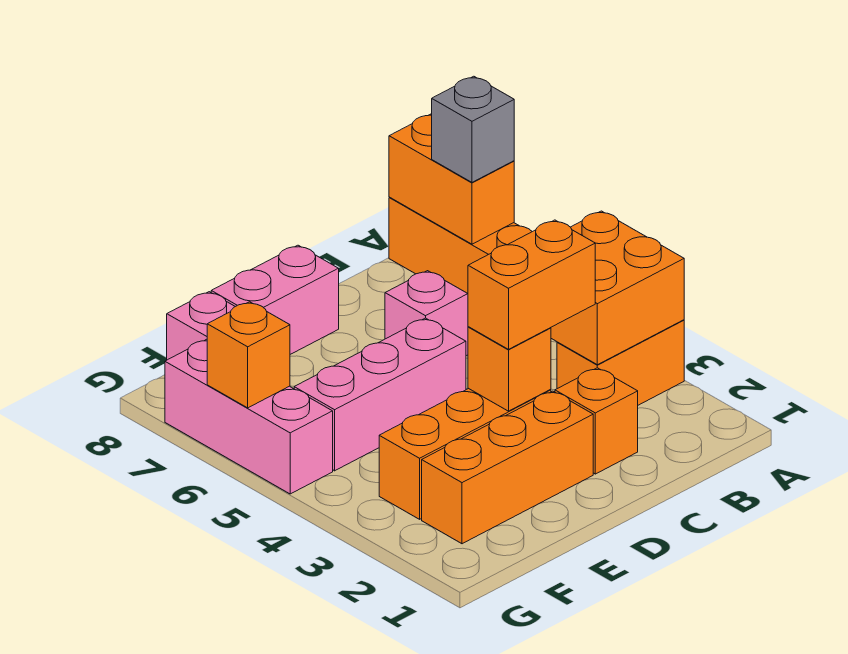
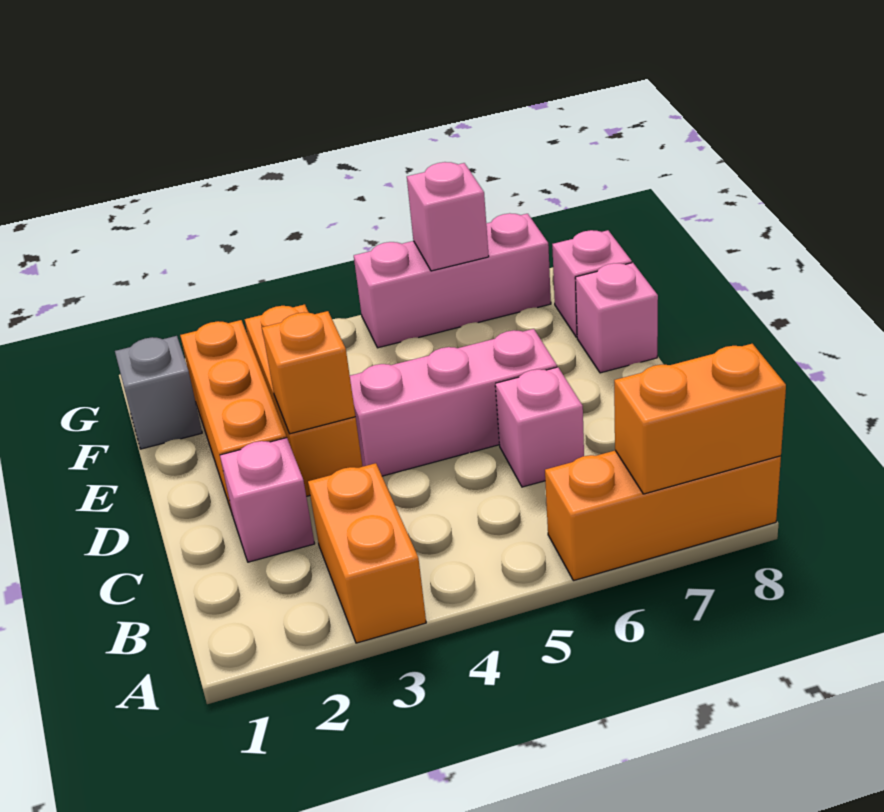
orange 2x2 brick [551,211,684,365] -> none
grey 1x1 brick [432,76,514,182] -> grey 1x1 brick moved to [115,336,202,449]
orange 1x1 brick [555,368,638,474] -> pink 1x1 brick [220,438,315,562]
orange 1x2 brick [468,220,595,349] -> none
pink 1x3 brick [294,318,466,471] -> pink 1x3 brick turned to [350,329,557,476]
pink 1x2 brick [211,245,339,354] -> pink 1x1 brick [575,263,658,373]
orange 1x1 brick [207,302,290,408] -> pink 1x1 brick [407,162,489,271]

